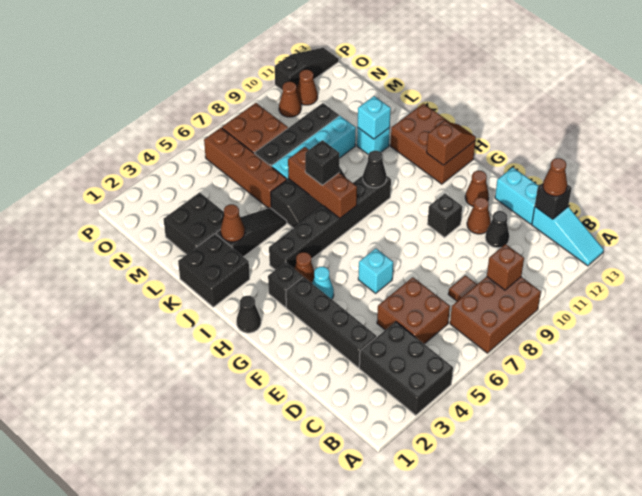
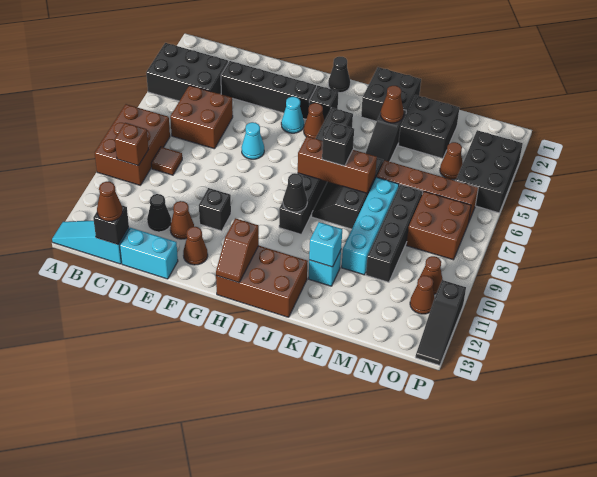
cyan 1x1 brick [358,248,393,293] -> cyan 1x1 cone [241,122,264,159]
none -> brown 1x1 cone [440,142,463,179]
none -> black 2x3 brick [456,130,523,213]

